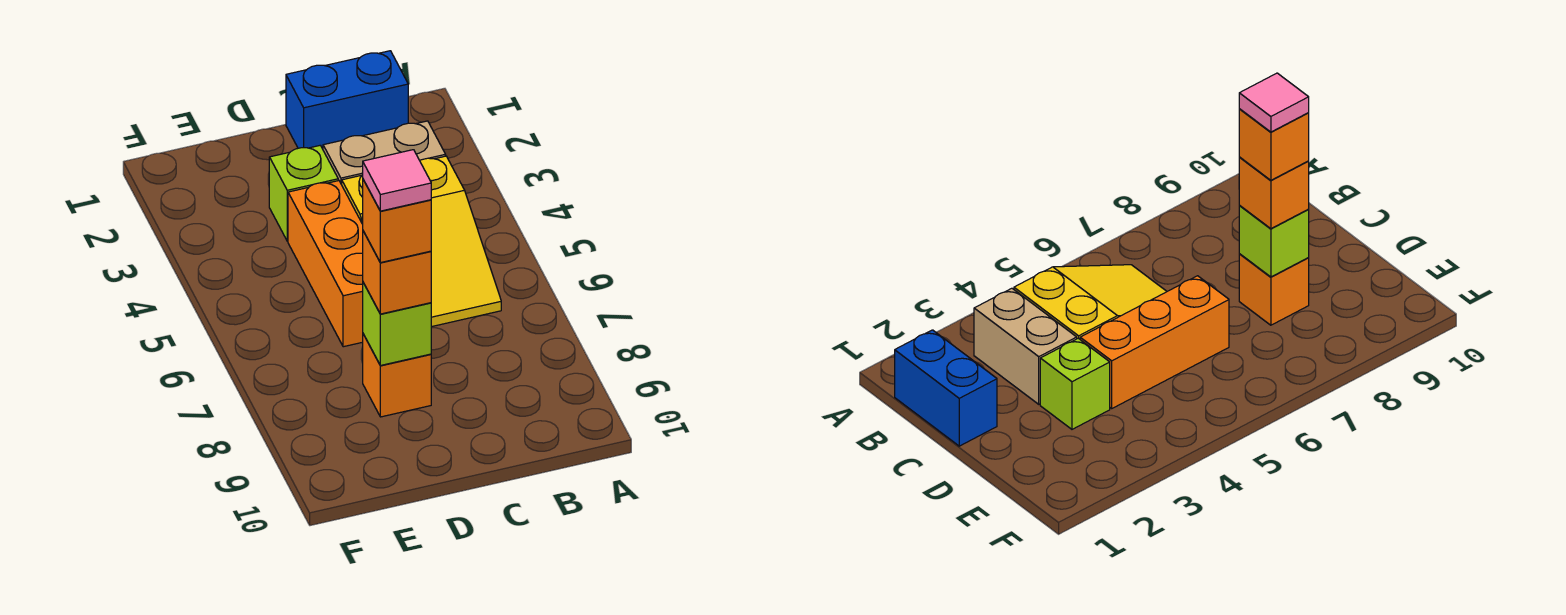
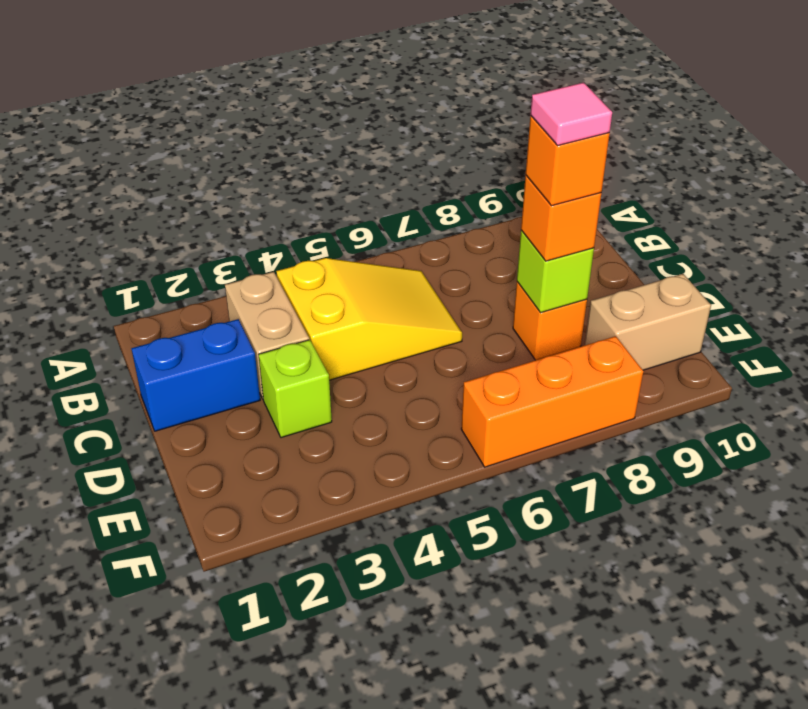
blue 1x2 brick [286,51,408,149] -> blue 1x2 brick turned to [131,319,260,431]
orange 1x3 brick [288,181,363,347] -> orange 1x3 brick moved to [461,336,643,467]
none -> tan 1x2 brick [585,274,711,370]

